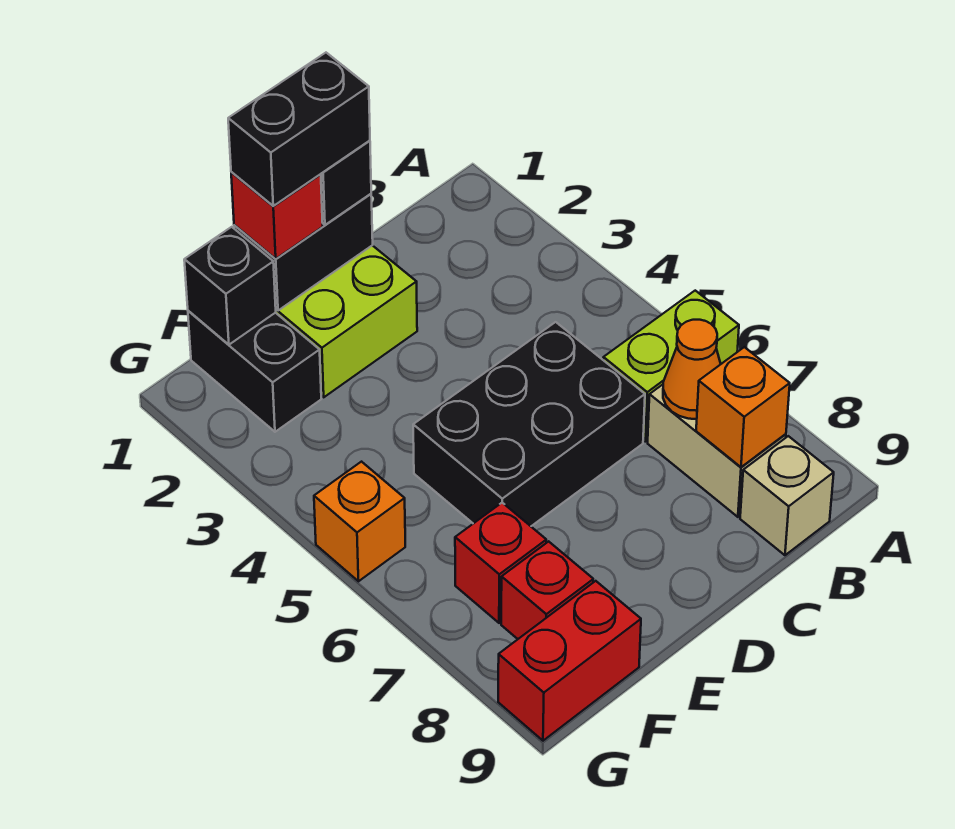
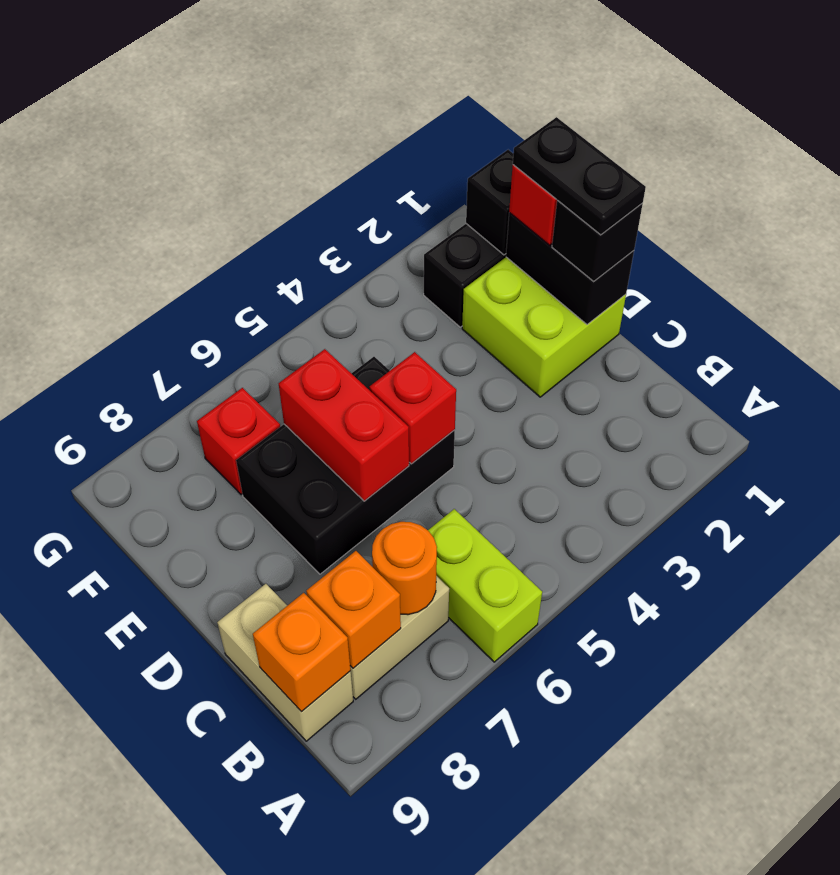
orange 1x1 cone [663,320,721,419] -> orange 1x1 round brick [372,522,437,615]
tan 1x1 brick [740,436,834,555] -> tan 1x2 brick [217,584,353,741]
black 2x3 brick [413,322,645,526] -> black 2x3 brick turned to [236,357,455,574]
black 1x2 brick [228,53,370,206] -> black 1x2 plate [513,117,646,235]
red 1x1 brick [501,541,593,639] -> red 1x1 brick moved to [369,352,456,464]
red 1x2 brick [498,581,641,741] -> red 1x2 brick moved to [279,349,409,501]
orange 1x1 brick [314,462,405,581] -> orange 1x1 brick moved to [253,593,351,712]

